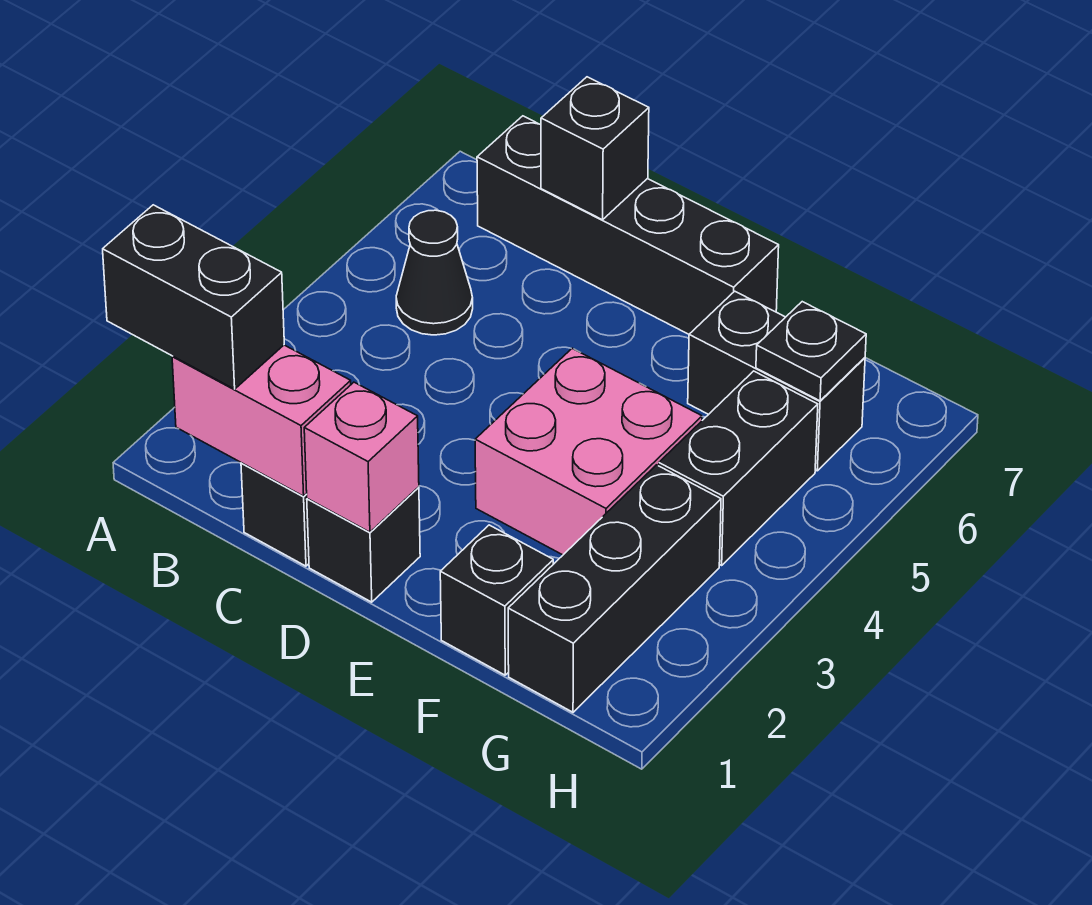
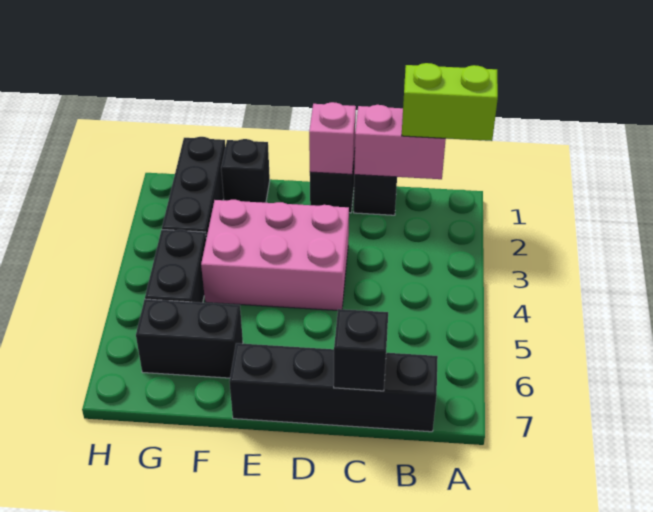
black 1x2 brick [103,205,284,389] -> lime 1x2 brick [402,63,498,141]
black 1x1 cone [396,210,473,335] -> none
pink 2x2 brick [475,348,702,555] -> pink 2x3 brick [201,200,349,310]
black 1x1 plate [756,302,866,401] -> none

